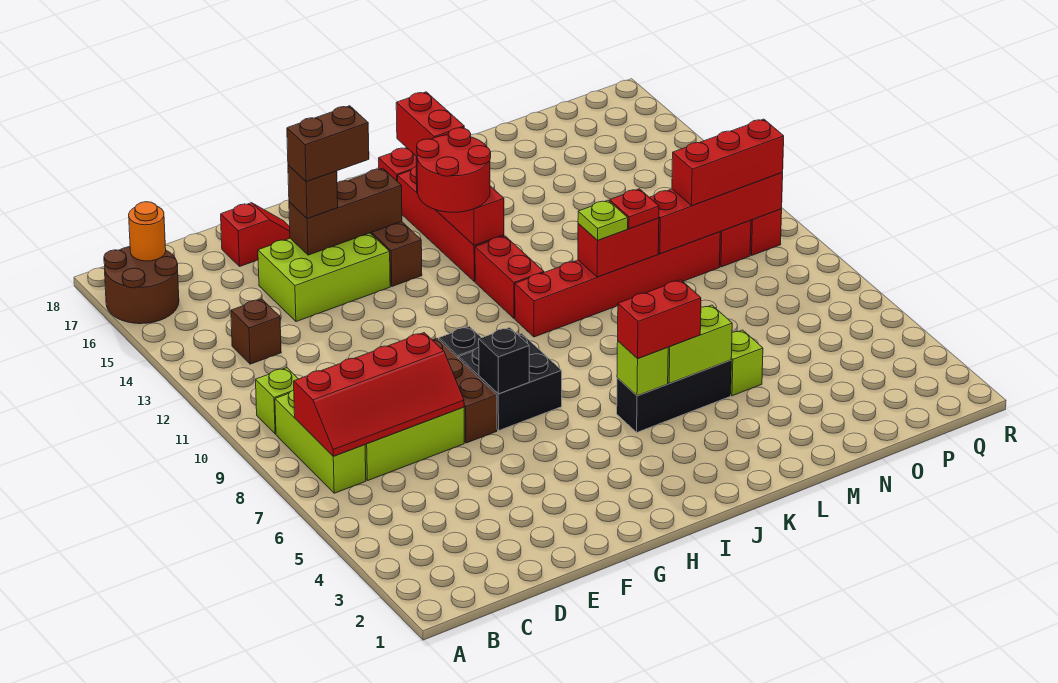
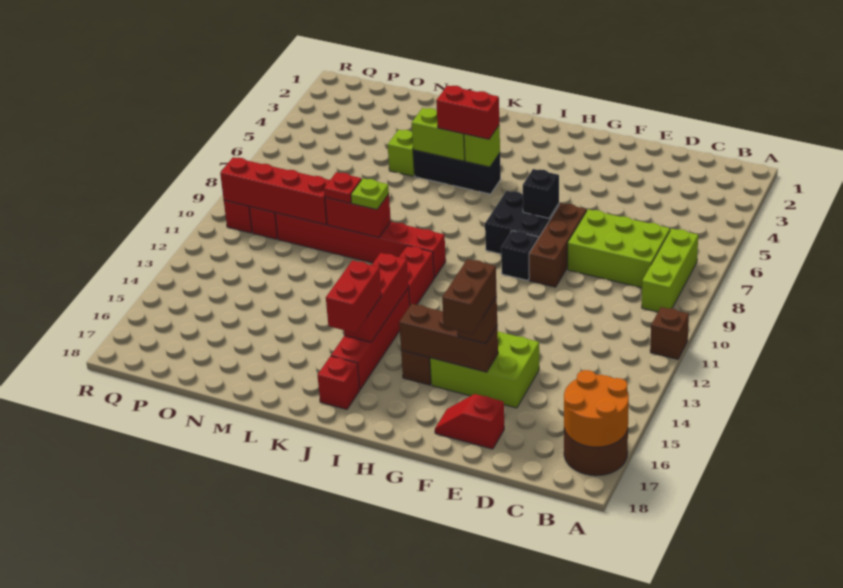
red 2x4 slope [294,333,464,456] -> none
lime 1x1 brick [256,368,298,434] -> none
orange 1x1 round brick [129,202,166,261] -> orange 2x2 round brick [564,370,629,447]
brown 1x1 brick [231,299,281,364] -> brown 1x1 brick moved to [650,307,689,359]
brown 1x2 brick [287,106,369,182] -> brown 1x2 brick turned to [442,259,497,334]
red 2x2 round brick [417,128,491,212] -> none
red 1x3 brick [672,119,784,205] -> none

